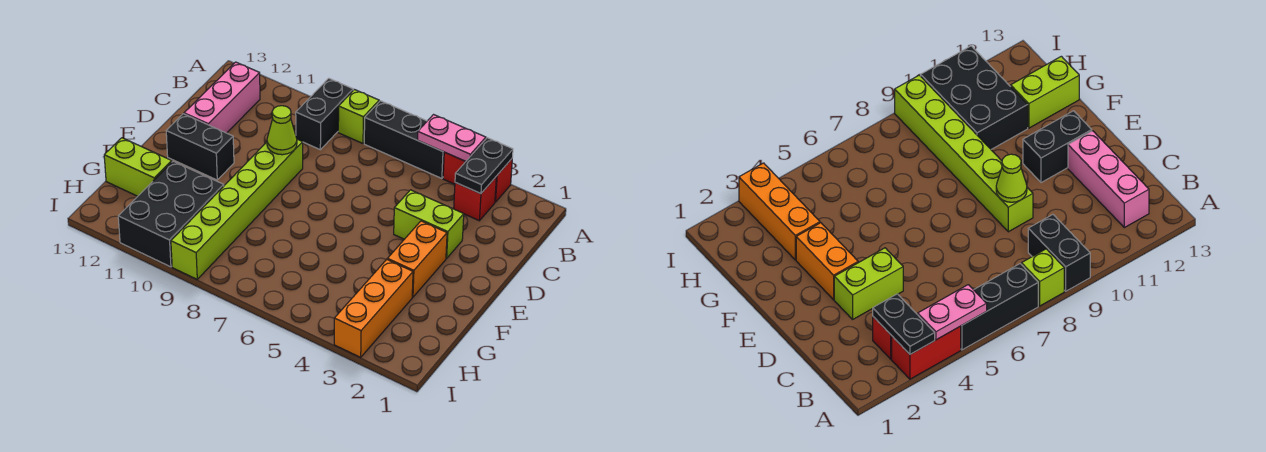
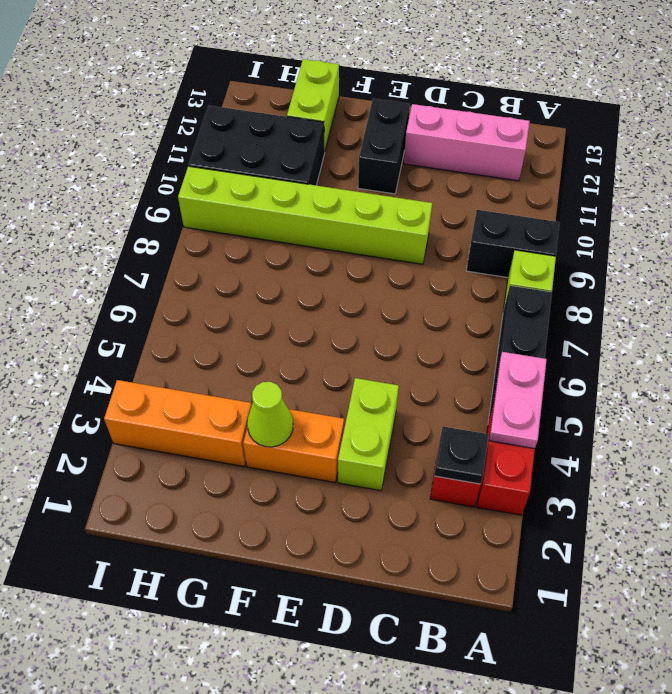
black 1x2 plate [455,138,513,194] -> black 1x1 plate [434,427,489,484]
lime 1x1 cone [267,106,297,155] -> lime 1x1 cone moved to [247,382,293,447]

